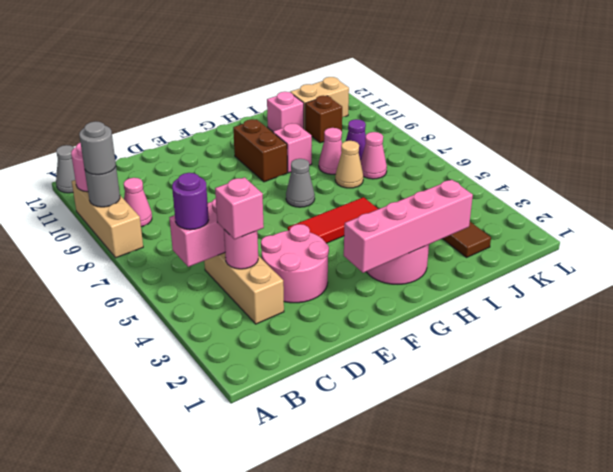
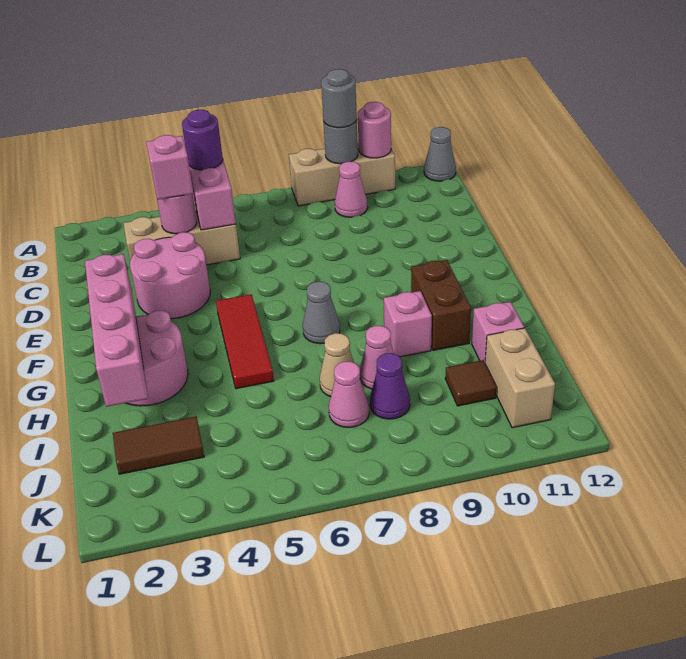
brown 1x2 brick [233,119,287,182] -> brown 1x2 brick turned to [411,260,471,350]
brown 1x1 brick [305,95,342,143] -> brown 1x1 tile [445,360,496,406]

